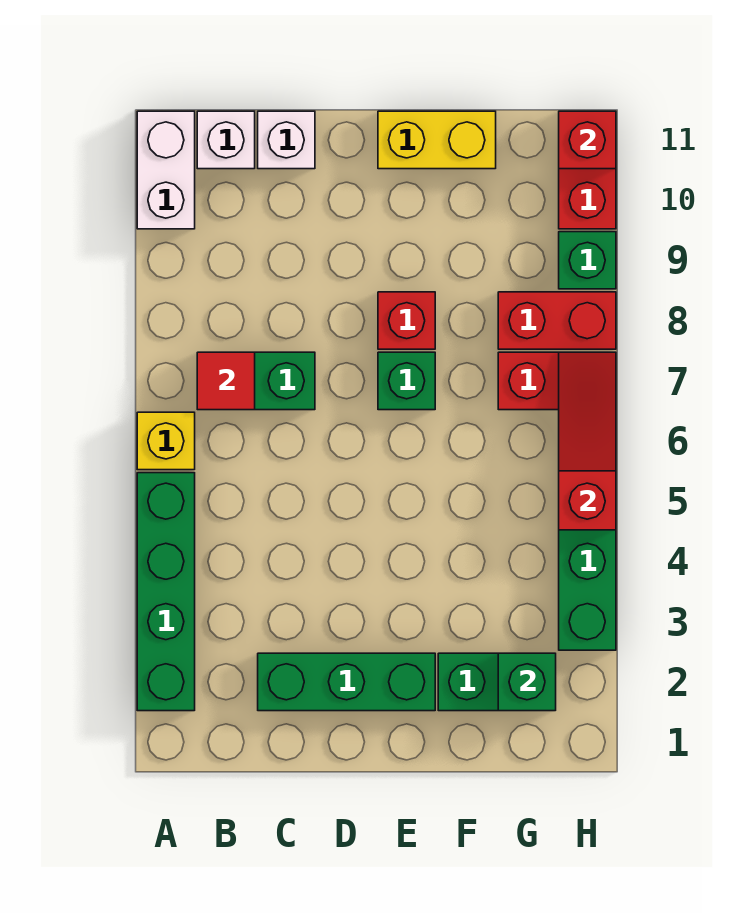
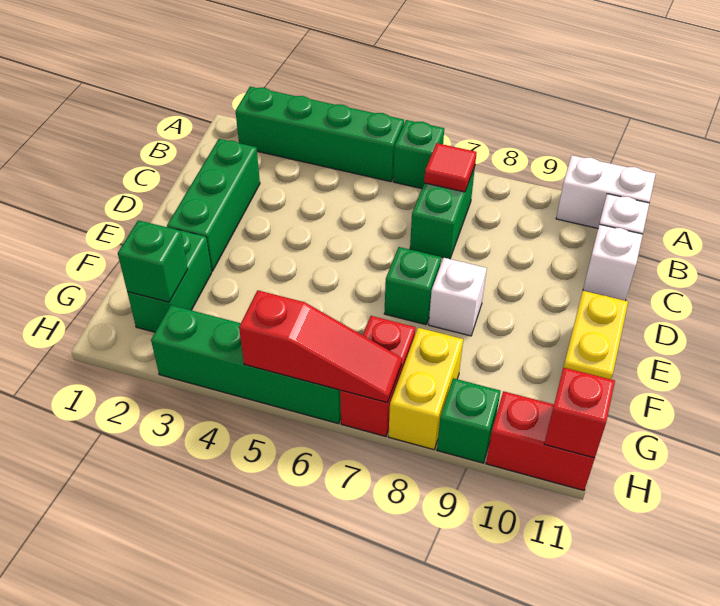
yellow 1x1 brick [137,412,195,470] -> green 1x1 brick [393,120,444,189]
red 1x1 brick [378,292,435,349] -> white 1x1 brick [429,258,487,336]
red 1x2 brick [498,292,616,349] -> yellow 1x2 brick [389,328,463,450]

